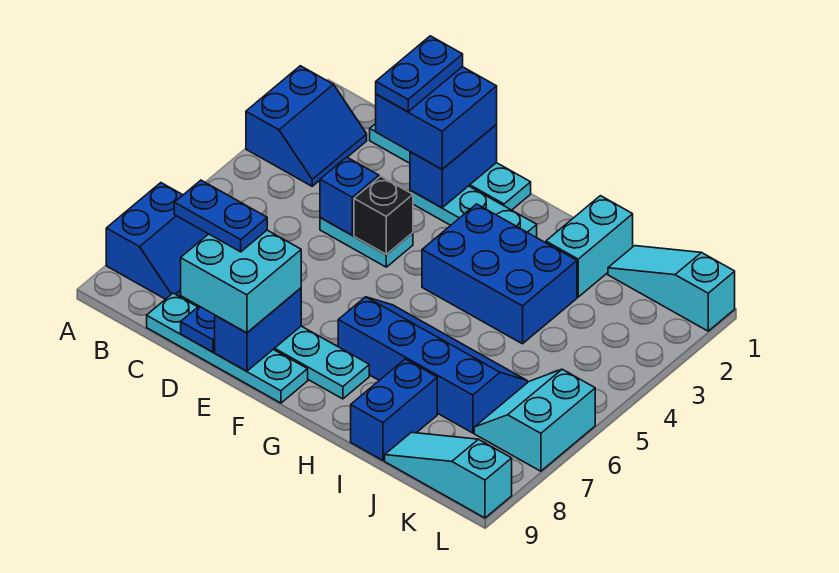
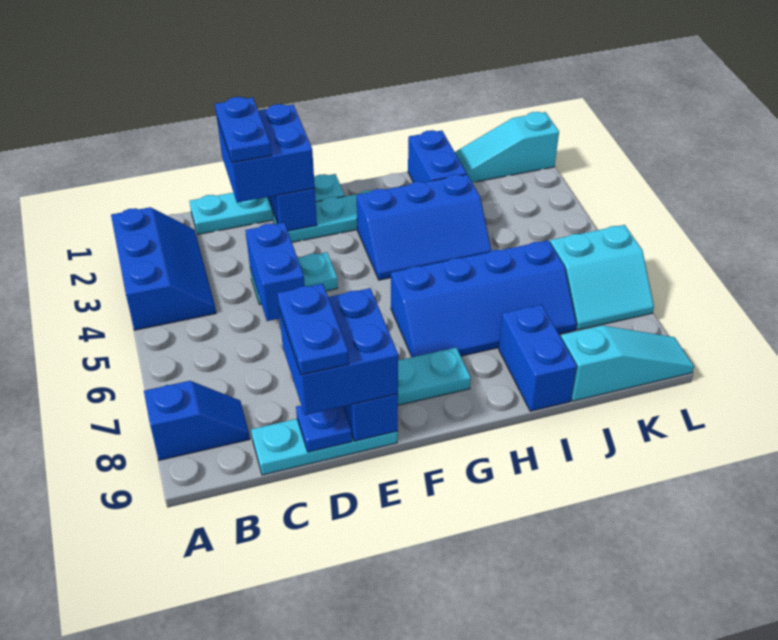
blue 2x2 slope [246,66,367,186] -> blue 2x3 slope [111,207,216,330]
blue 2x2 slope [106,183,208,299] -> blue 1x2 slope [144,381,250,460]
blue 1x2 plate [174,180,267,252] -> blue 1x2 plate turned to [277,284,349,375]
cyan 1x4 plate [147,293,308,403] -> cyan 1x3 plate [251,419,398,475]
blue 1x1 brick [320,157,379,235] -> blue 1x2 brick [245,223,305,321]
cyan 2x2 brick [181,230,301,333] -> blue 2x2 brick [279,288,398,415]
black 1x1 brick [354,176,413,254] -> none
blue 2x3 brick [422,204,577,344] -> blue 2x3 slope [357,174,491,280]
blue 2x4 slope [338,297,527,433] -> blue 2x4 slope turned to [391,240,576,357]
cyan 1x2 brick [546,196,633,297] -> blue 1x2 brick [408,130,467,182]
cyan 1x3 slope [385,432,512,518] -> cyan 1x3 slope turned to [561,326,694,401]
cyan 2x2 slope [474,369,595,471] -> cyan 2x2 slope turned to [550,225,654,330]

